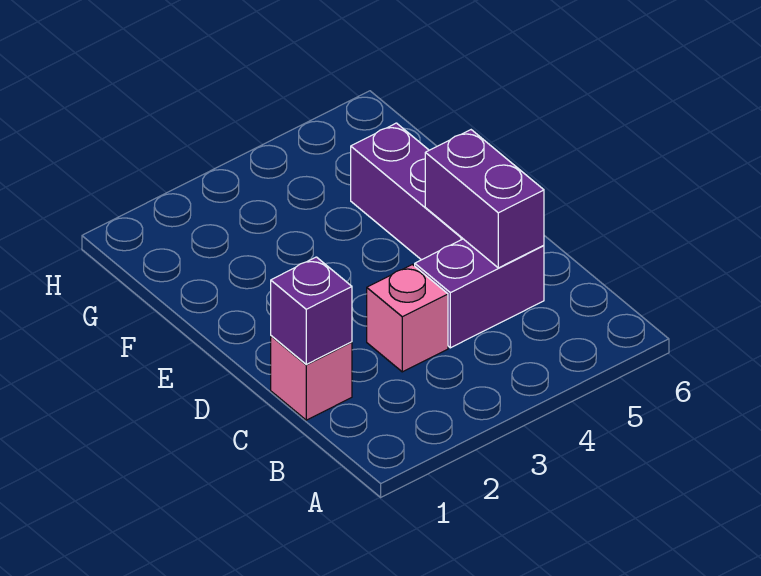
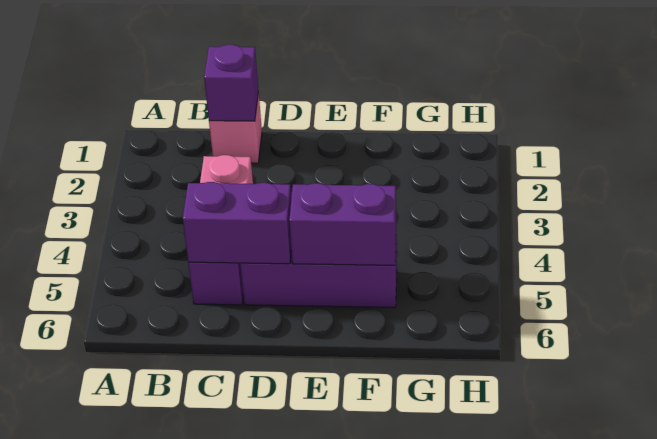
none -> purple 1x2 brick [289,183,396,265]

